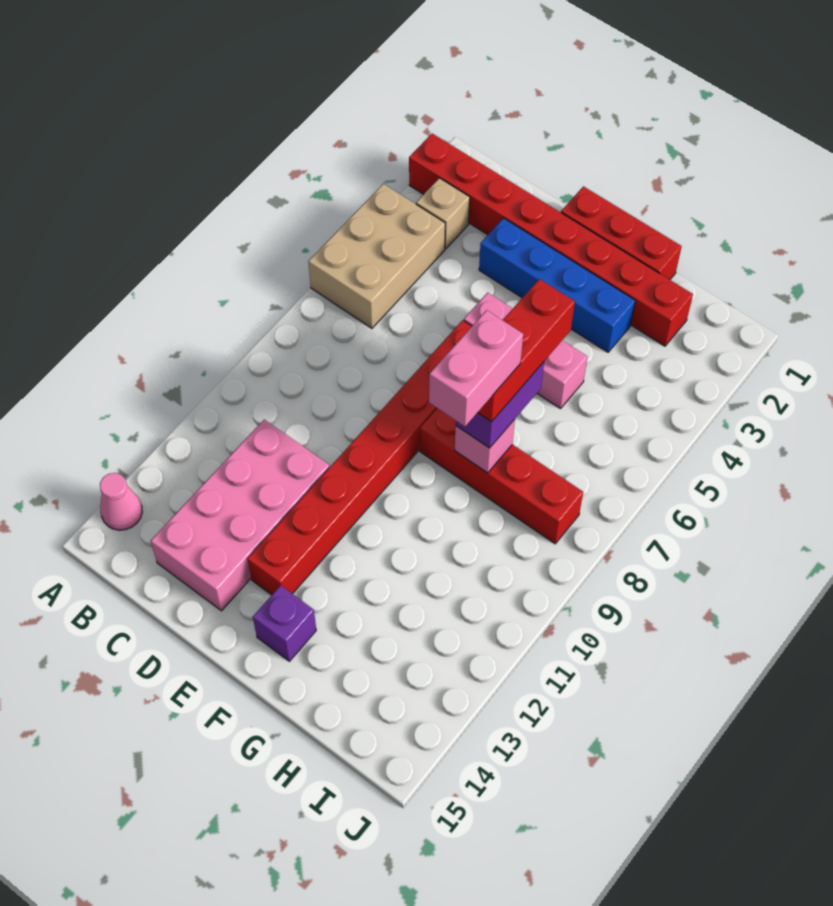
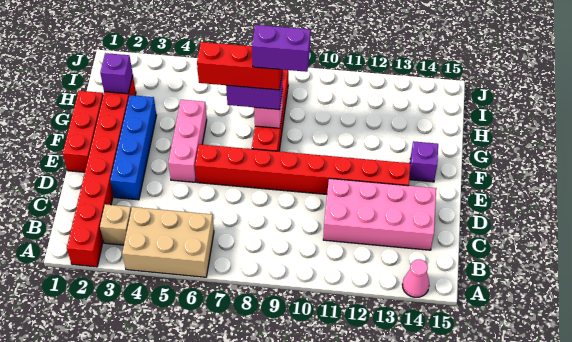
pink 1x2 brick [429,310,523,426] -> purple 1x2 brick [252,25,311,72]
none -> purple 1x1 brick [100,53,133,94]

